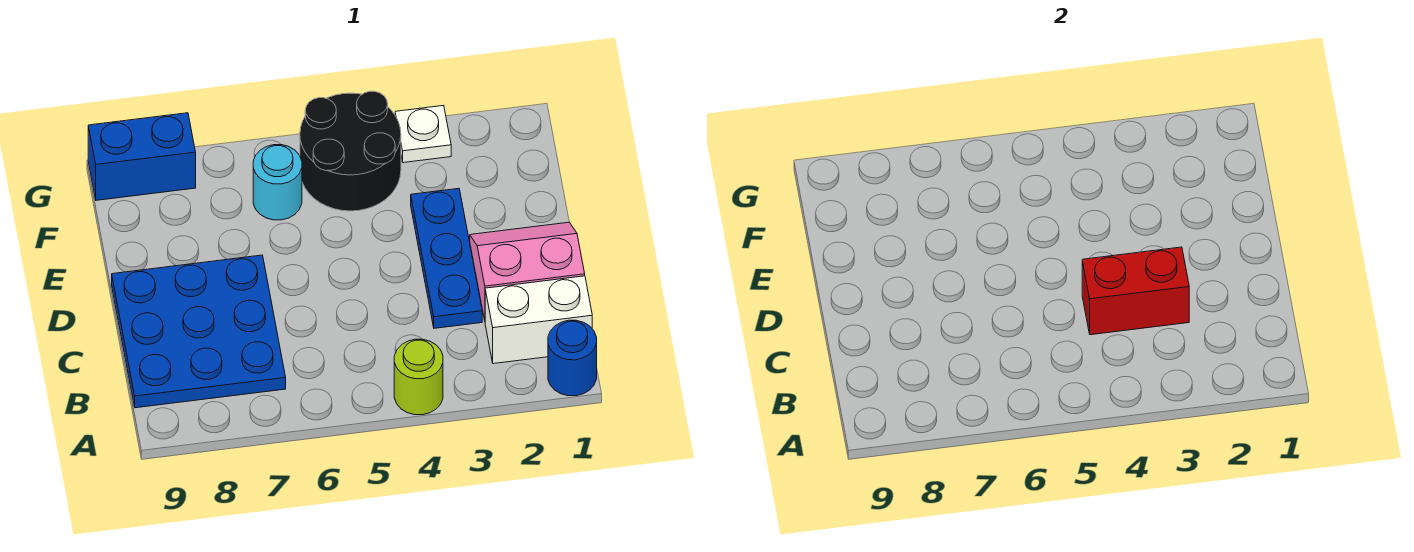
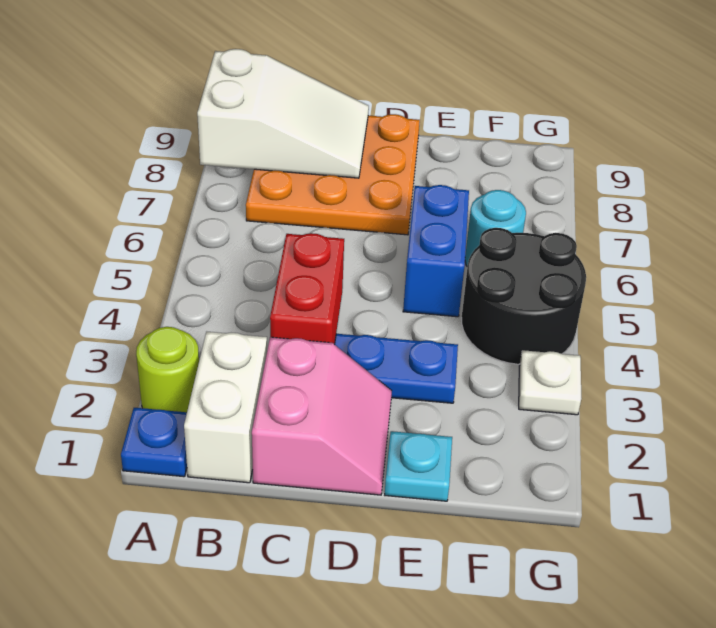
blue 1x1 round brick [548,320,597,396] -> blue 1x1 plate [121,408,187,477]
lime 1x1 round brick [394,339,443,415] -> lime 1x1 round brick moved to [136,327,199,412]
none -> white 2x3 slope [197,49,369,178]
blue 3x3 plate [112,255,286,408] -> orange 3x3 plate [246,114,420,235]
none -> cyan 1x1 plate [385,431,452,501]
blue 1x2 brick [88,113,196,200] -> blue 1x2 brick moved to [403,185,469,317]

